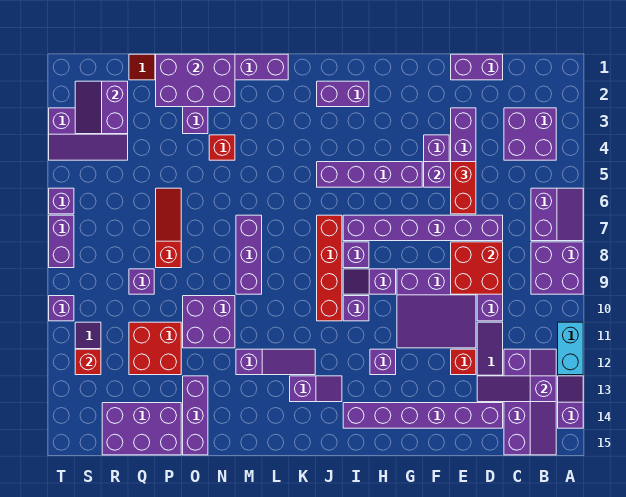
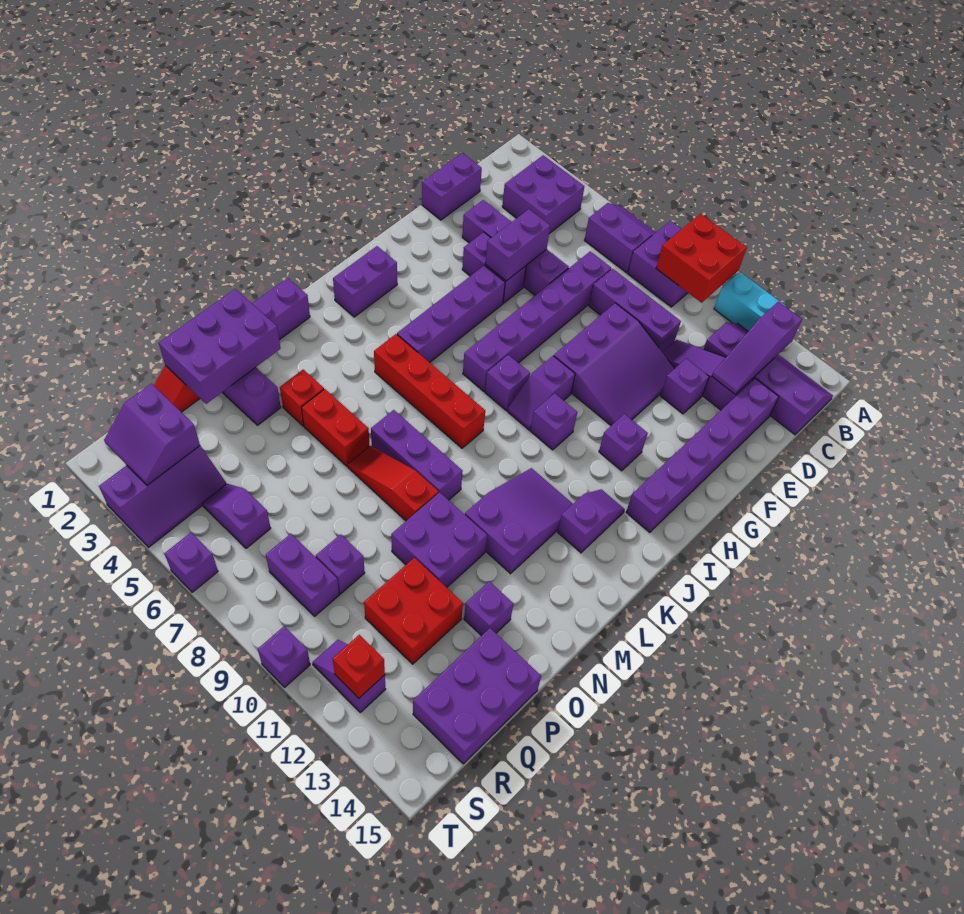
purple 1x2 slope [558,376,583,428] -> purple 1x2 slope moved to [203,484,271,548]
red 2x2 brick [451,242,503,294] -> red 2x2 brick moved to [656,214,747,303]
red 1x2 brick [451,162,476,214] -> red 1x2 brick moved to [302,389,369,466]
red 1x1 brick [451,349,476,375] -> purple 1x1 brick [661,358,709,414]
red 1x4 brick [317,215,342,321] -> red 1x4 brick moved to [374,334,485,448]
purple 1x3 slope [236,349,315,375] -> purple 2x3 slope [465,468,573,574]
purple 1x3 brick [183,376,208,455] -> purple 1x1 brick [464,581,513,636]
red 1x3 slope [156,188,181,268] -> red 1x3 slope moved to [348,446,439,521]
purple 1x2 brick [49,215,74,268] -> purple 1x2 brick moved to [266,534,339,616]

